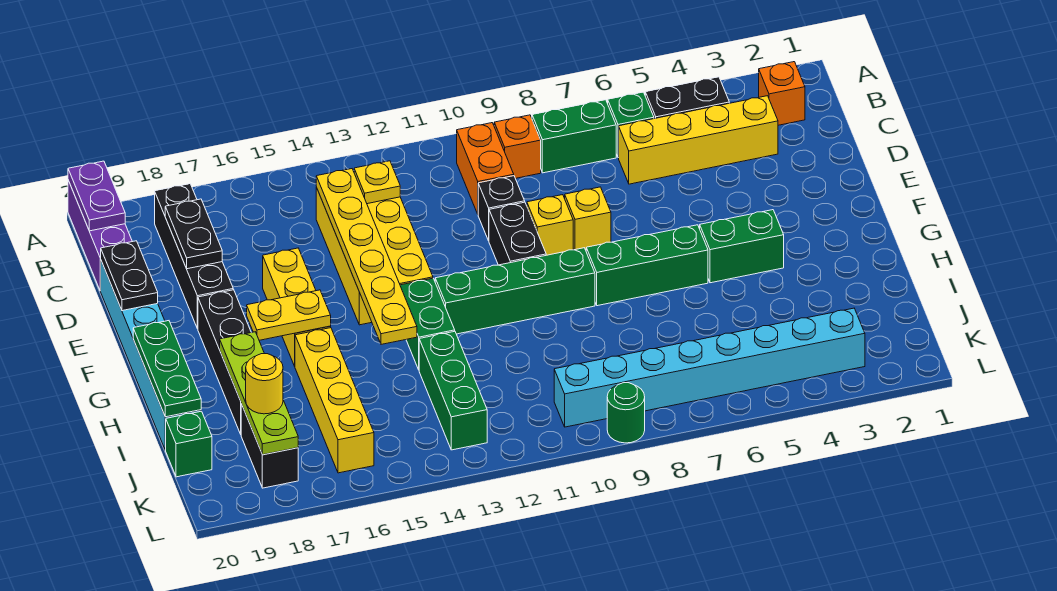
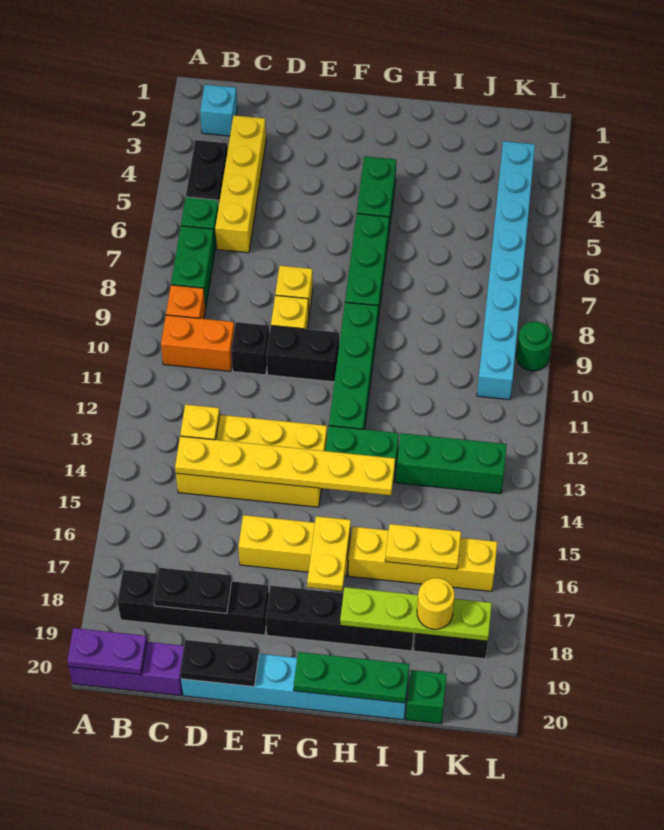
orange 1x1 brick [759,62,805,125] -> cyan 1x1 brick [200,85,237,136]
none -> yellow 1x2 plate [385,524,461,569]

